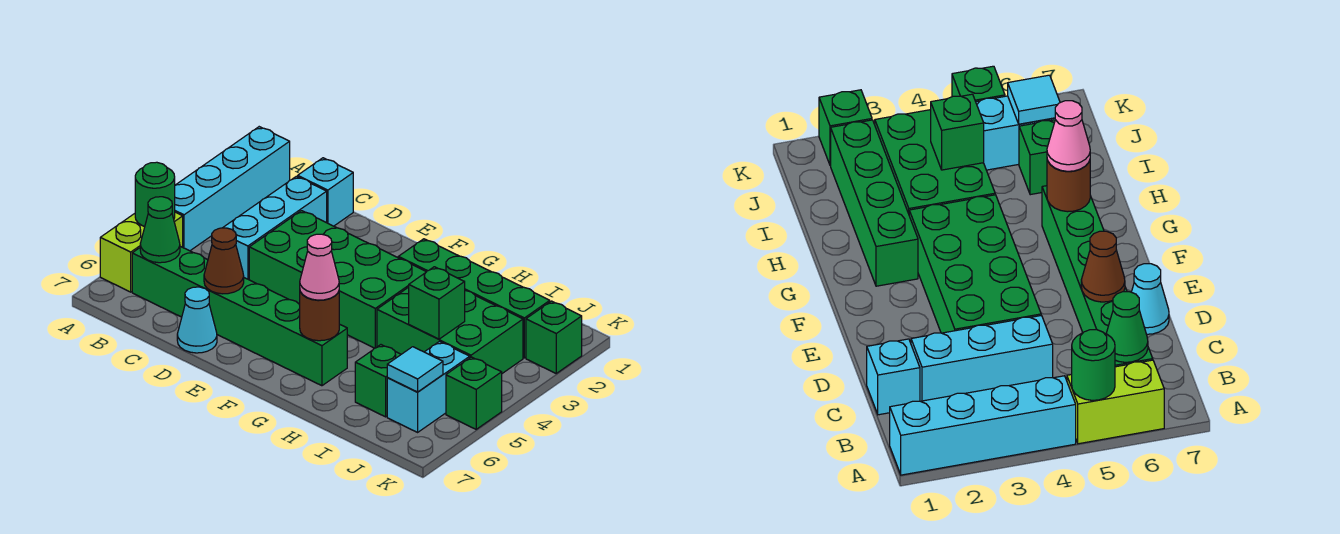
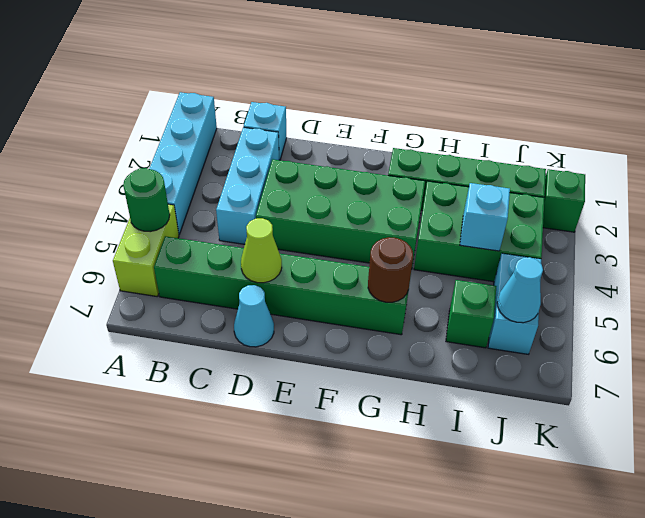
green 1x1 cone [140,197,180,263] -> none
brown 1x1 cone [204,228,244,294] -> lime 1x1 cone [241,218,282,283]
pink 1x1 cone [300,234,339,300] -> none
green 1x1 brick [409,267,465,339] -> cyan 1x1 brick [460,183,510,251]
cyan 1x1 tile [387,347,443,392] -> cyan 1x1 cone [497,257,543,323]
green 1x1 brick [446,357,502,429] -> none

